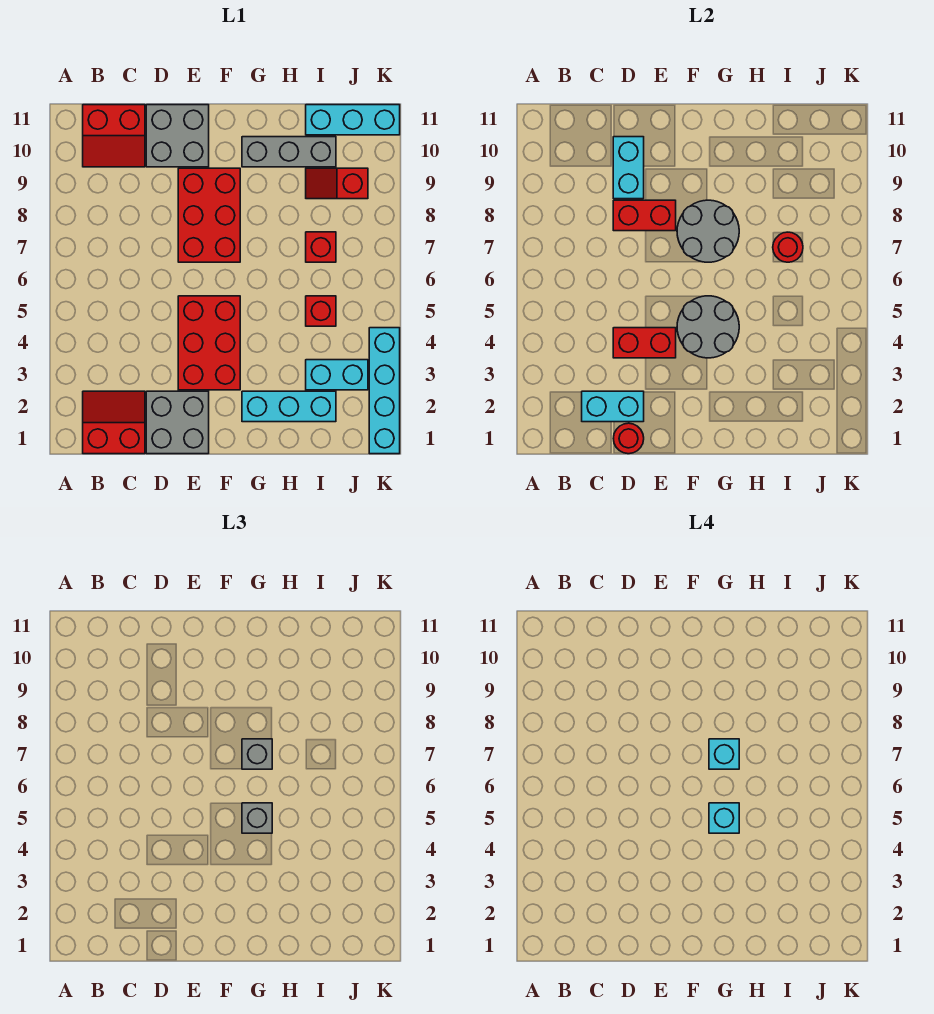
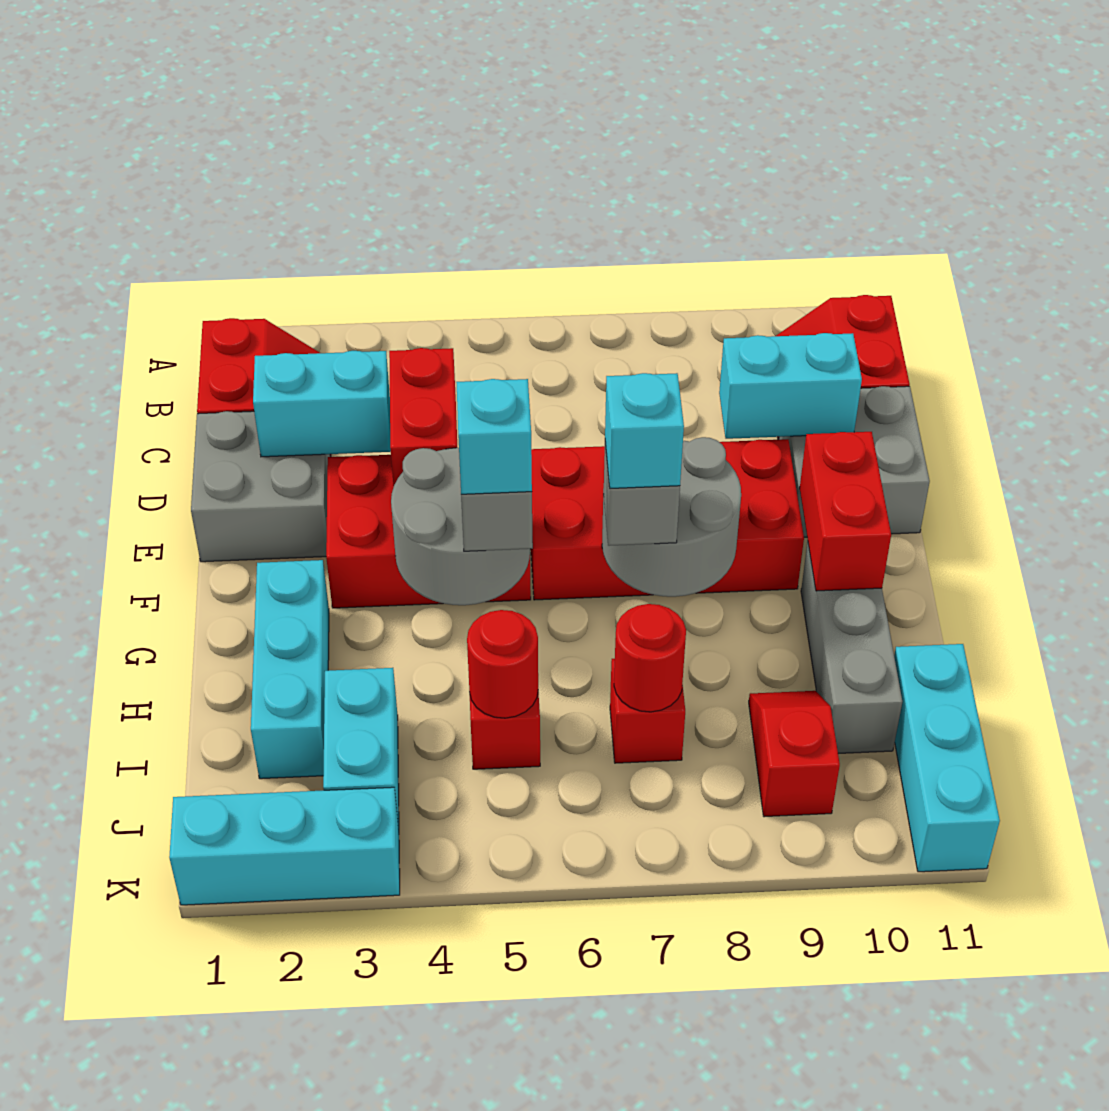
cyan 1x2 brick [582,391,644,422] -> cyan 1x2 brick turned to [253,351,391,457]
red 1x1 round brick [613,423,644,454] -> red 1x1 round brick moved to [467,610,538,718]
red 1x2 brick [613,200,676,231] -> red 1x2 brick moved to [800,432,891,591]
red 2x3 brick [178,168,240,262] -> red 2x4 brick [531,439,804,600]
cyan 1x4 brick [369,328,400,454] -> cyan 1x3 brick [169,787,400,905]

